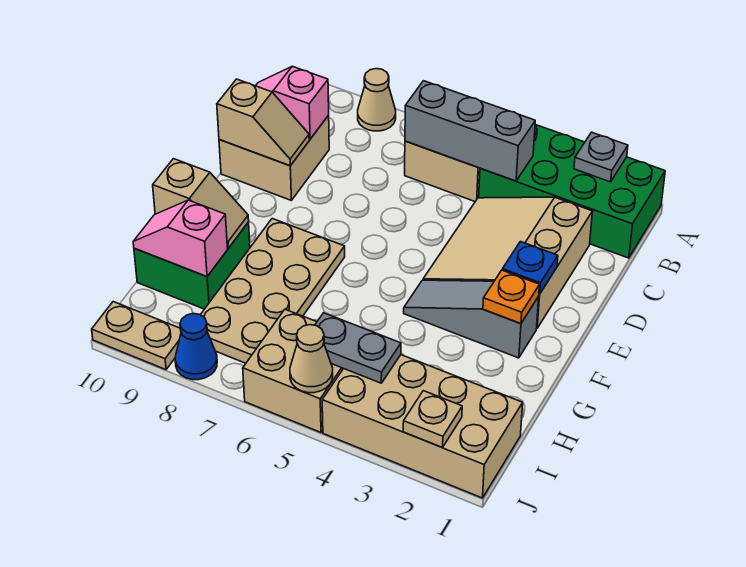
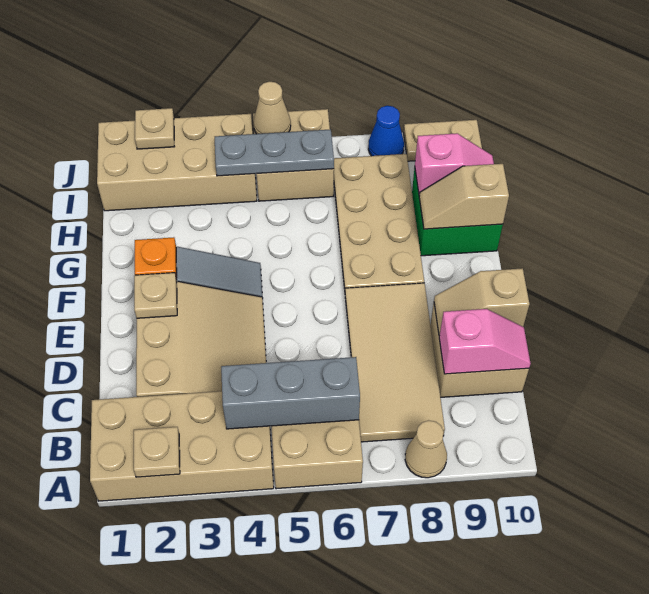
green 2x4 brick [479,125,665,258] -> tan 2x4 brick [90,391,274,501]
grey 1x1 plate [574,132,628,182] -> tan 1x1 plate [134,427,180,477]
none -> tan 2x4 tile [345,283,445,442]
blue 1x1 plate [502,242,558,294] -> tan 1x1 plate [134,273,177,318]
grey 1x2 plate [315,313,401,383] -> grey 1x3 plate [215,129,334,176]

